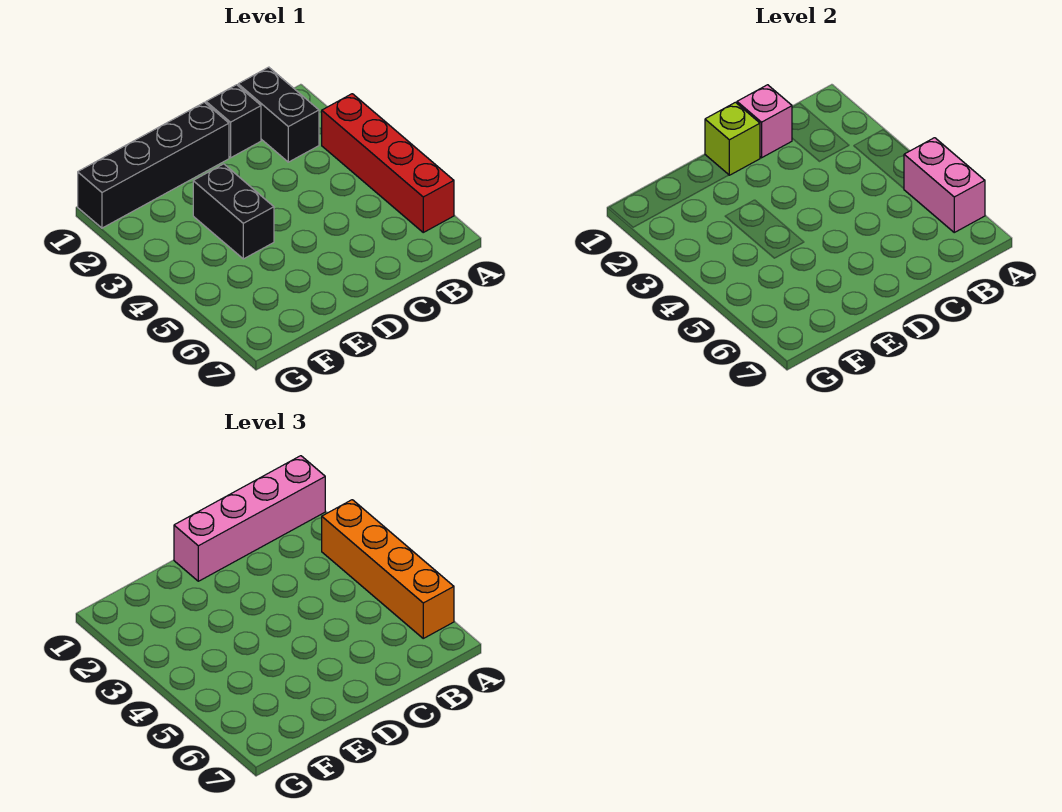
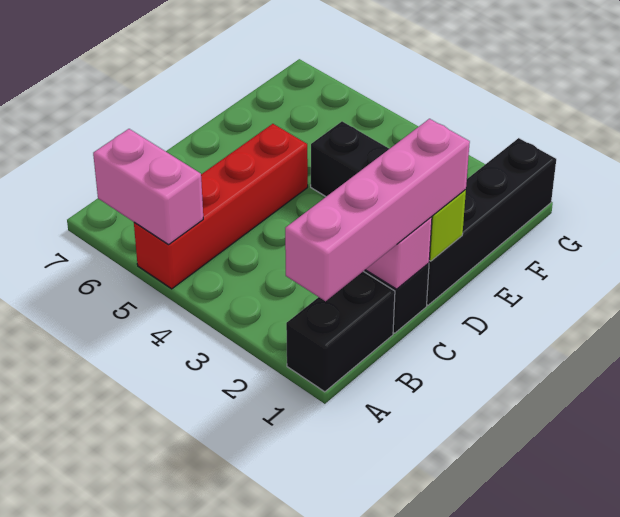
red 1x4 brick [322,94,454,232] -> red 1x4 brick turned to [134,124,308,289]
orange 1x4 brick [322,500,454,638] -> none
black 1x2 brick [238,67,319,162] -> black 1x2 brick turned to [286,271,395,392]

